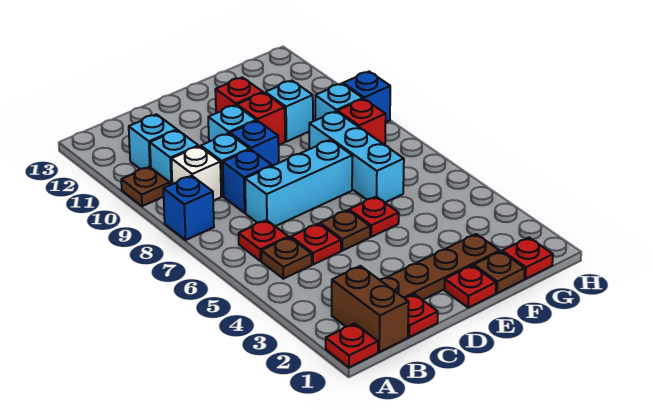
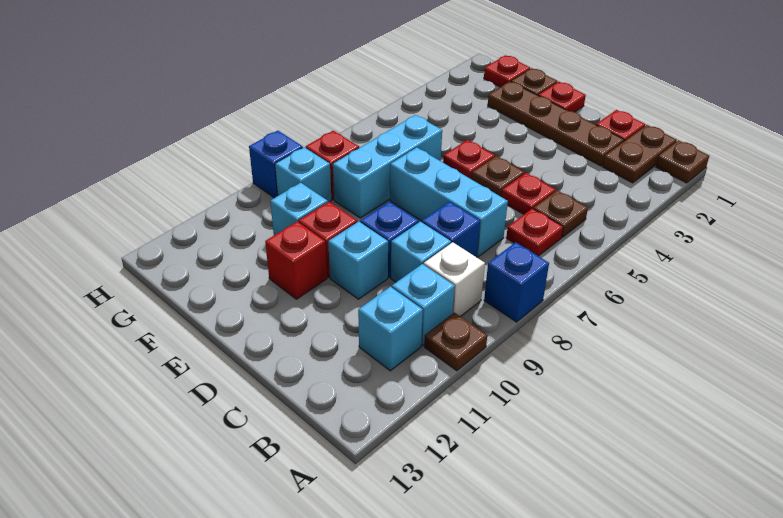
red 1x1 plate [326,324,378,367] -> brown 1x1 plate [656,140,709,183]
brown 1x2 brick [332,266,409,352] -> brown 1x2 plate [603,125,677,183]

